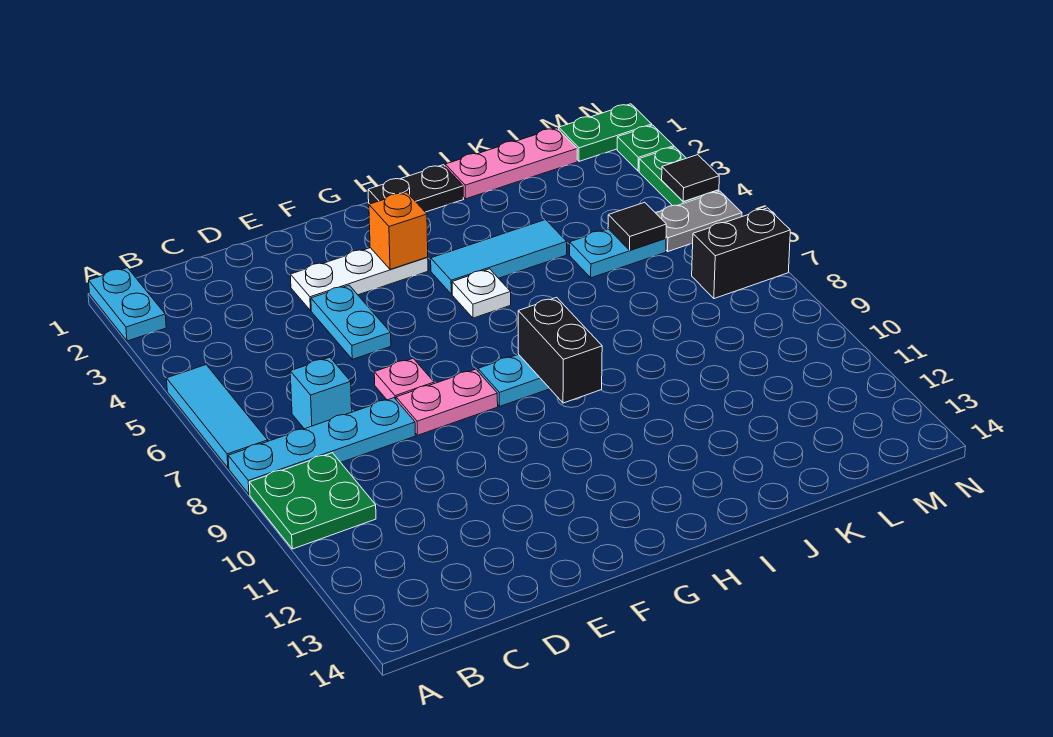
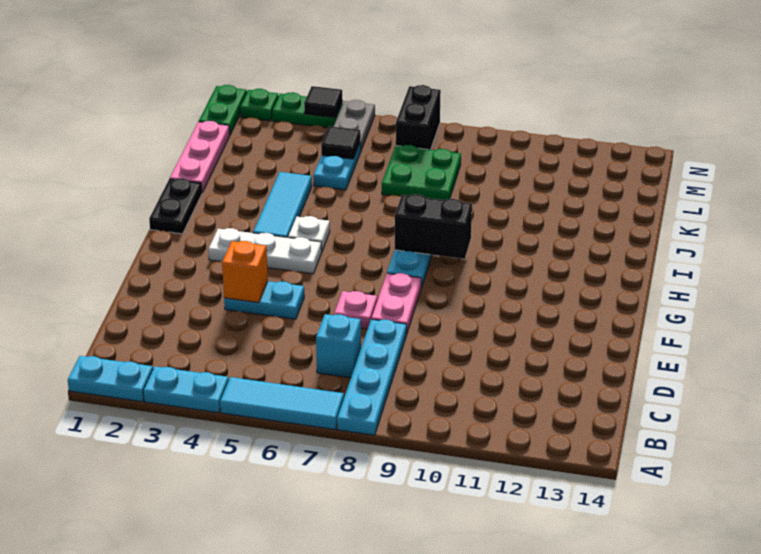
none -> cyan 1x2 plate [143,366,229,413]
green 2x2 plate [249,453,376,549] -> green 2x2 plate moved to [382,145,461,200]
white 1x3 plate [290,248,428,311] -> white 1x3 plate turned to [208,228,322,274]
orange 1x1 brick [369,192,428,269] -> orange 1x1 brick moved to [222,241,268,303]

